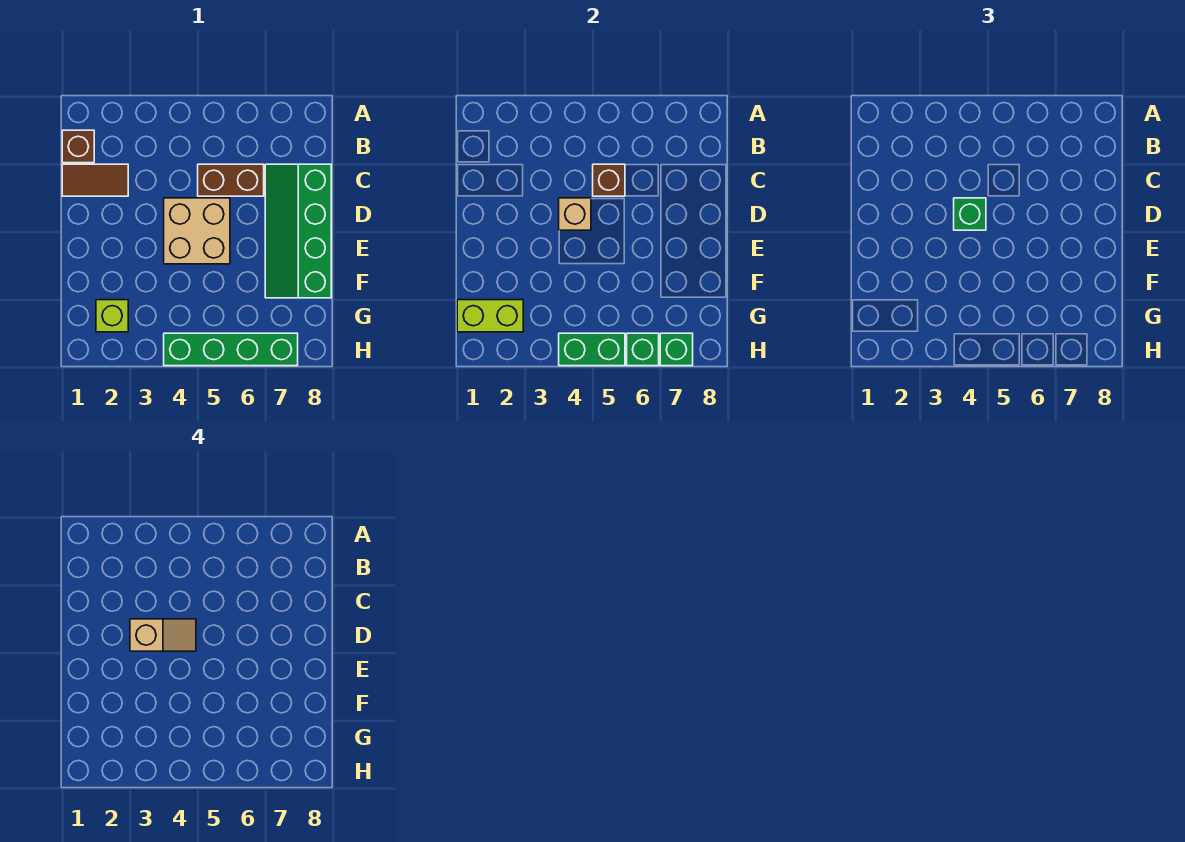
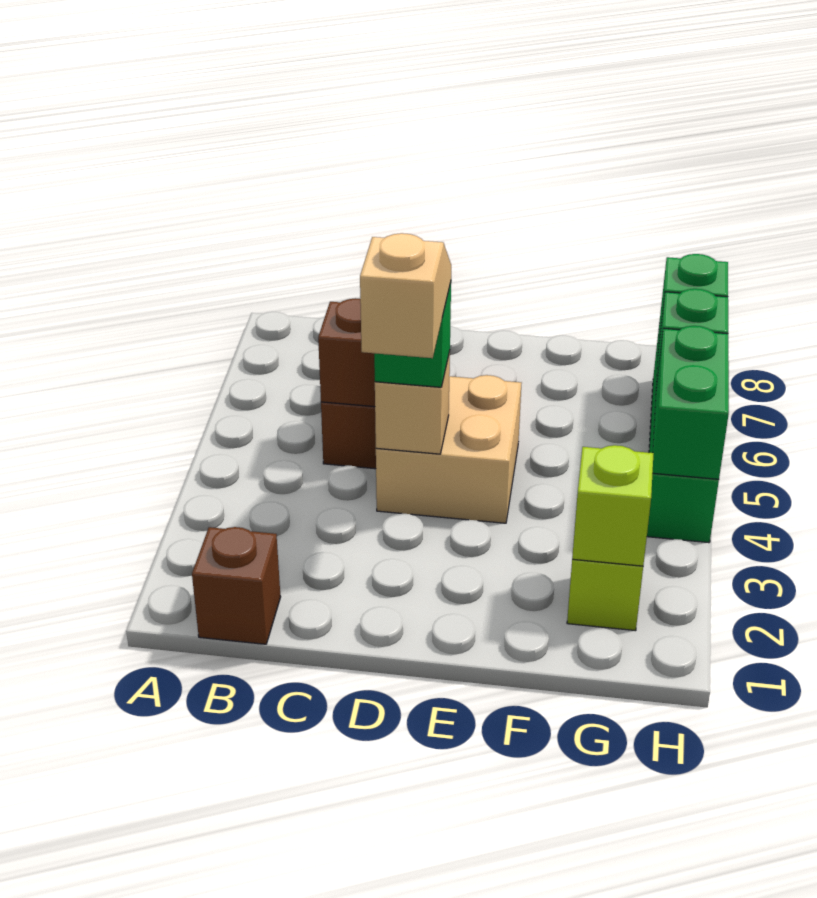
brown 1x2 tile [62,164,128,196] -> none
green 2x4 slope [265,164,331,298] -> none
lime 1x2 brick [457,300,523,332] -> lime 1x1 brick [572,445,654,566]

